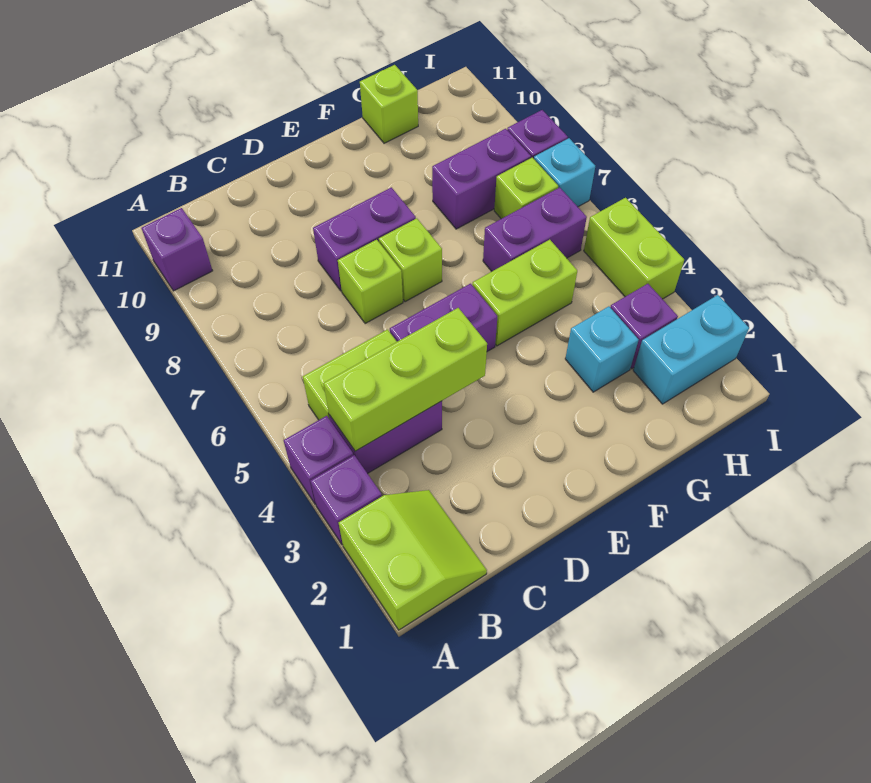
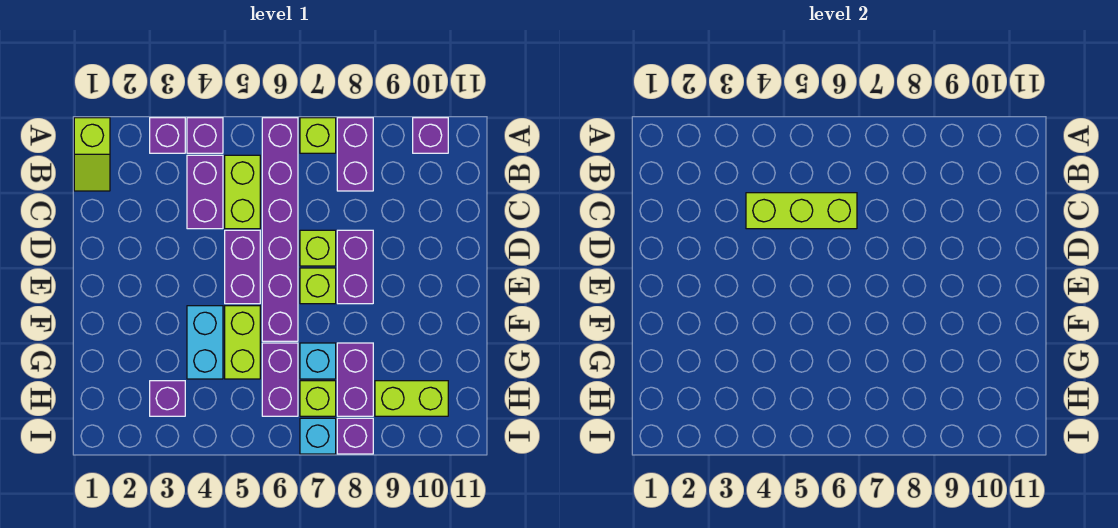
lime 2x2 slope [339,490,487,630] -> lime 1x2 slope [74,118,110,191]
none -> purple 1x6 brick [262,118,298,341]
none -> purple 1x2 brick [337,118,373,191]
lime 1x3 brick [324,308,487,451] -> lime 1x3 brick turned to [746,193,857,229]
cyan 1x1 brick [565,306,639,392] -> cyan 1x1 brick moved to [300,343,336,379]
lime 1x1 brick [360,65,418,143] -> lime 1x1 brick moved to [300,118,336,153]
cyan 1x2 brick [633,295,749,404] -> cyan 1x2 brick moved to [187,306,223,379]
lime 1x2 brick [584,198,684,299] -> lime 1x2 brick moved to [375,381,448,416]

